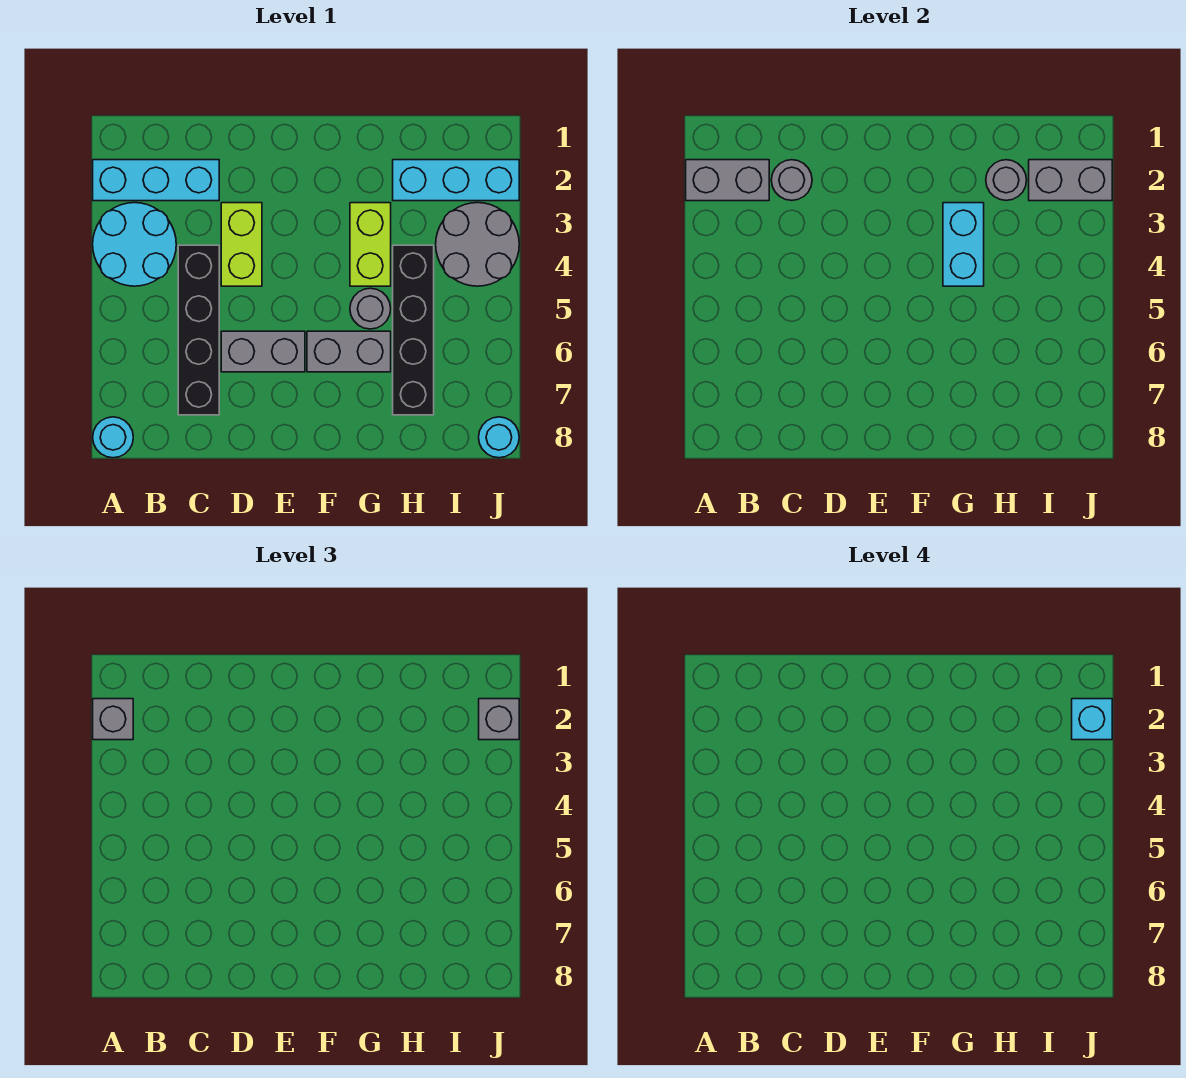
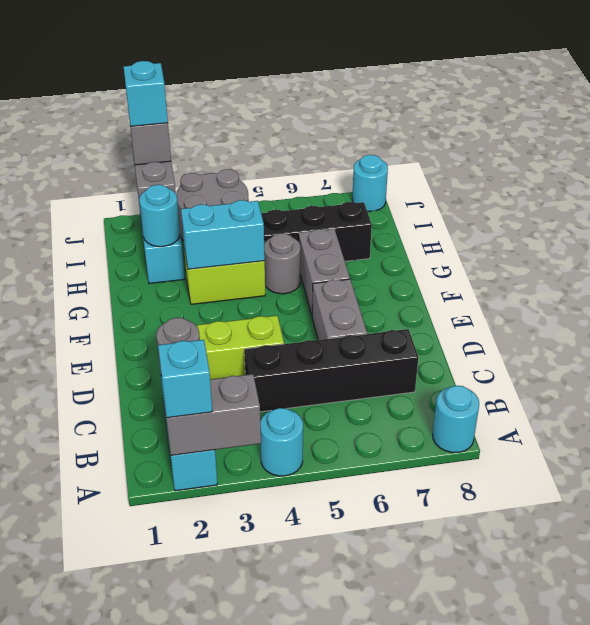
grey 1x2 brick [686,160,769,201] -> grey 1x2 brick turned to [164,374,261,455]
grey 1x1 brick [93,699,133,740] -> cyan 1x1 brick [158,340,212,418]
cyan 2x2 round brick [93,203,176,286] -> cyan 1x1 round brick [260,408,303,476]
grey 1x1 round brick [986,160,1027,200] -> cyan 1x1 round brick [139,185,180,247]

